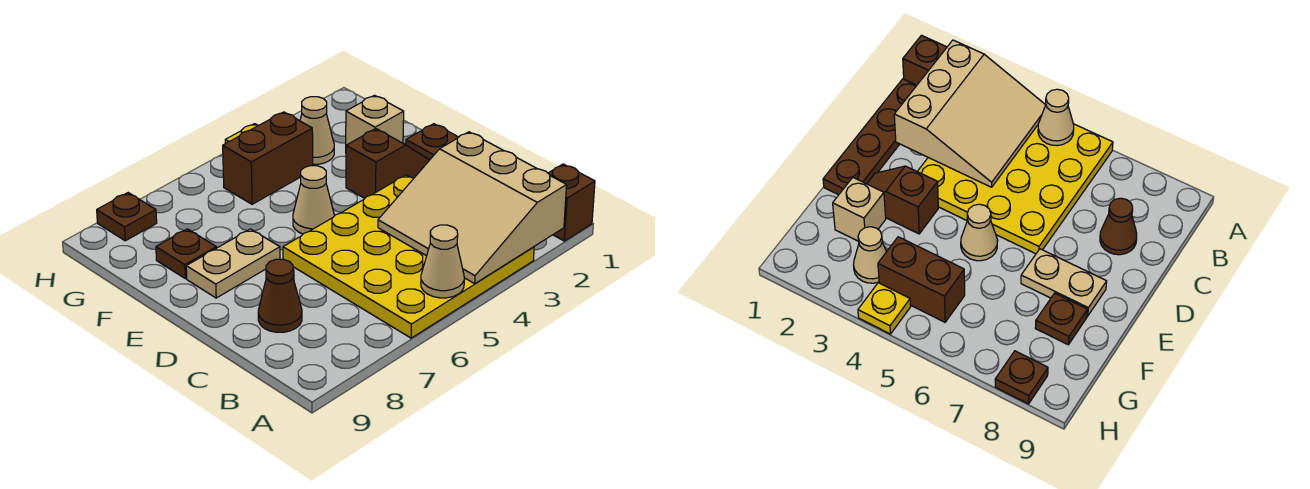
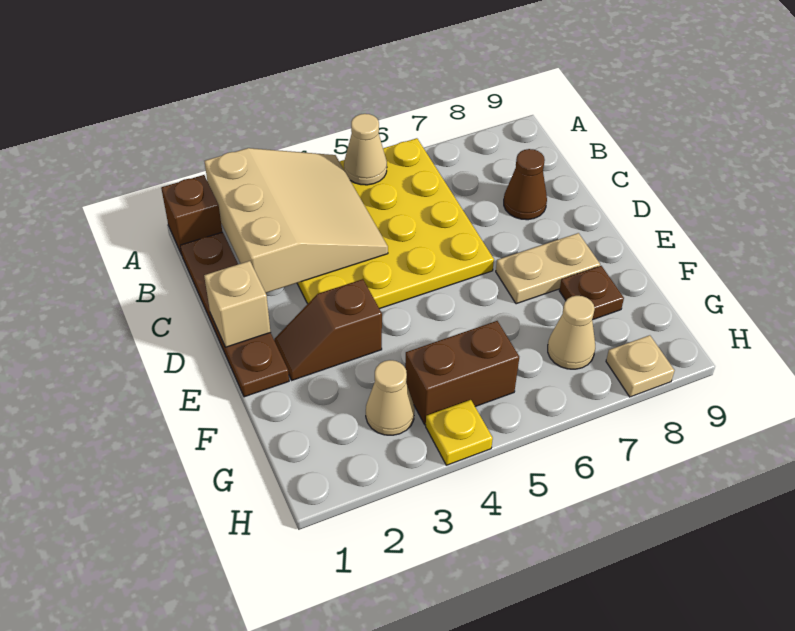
tan 1x1 cone [293,166,334,234] -> tan 1x1 cone moved to [548,296,595,369]
tan 1x1 brick [346,95,404,145] -> tan 1x1 brick moved to [204,261,271,347]
brown 1x1 plate [97,193,157,241] -> tan 1x1 plate [606,335,675,397]

